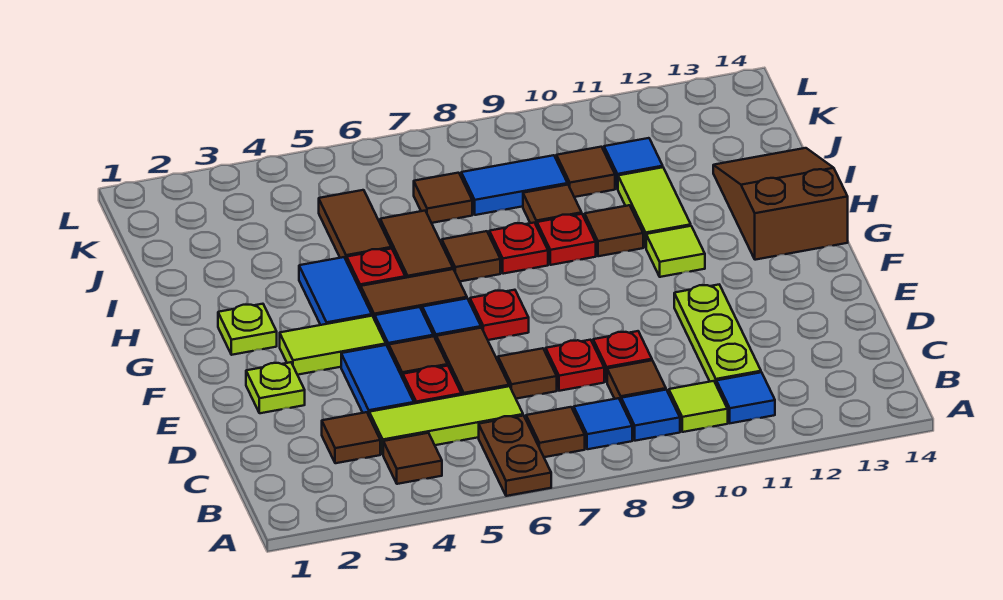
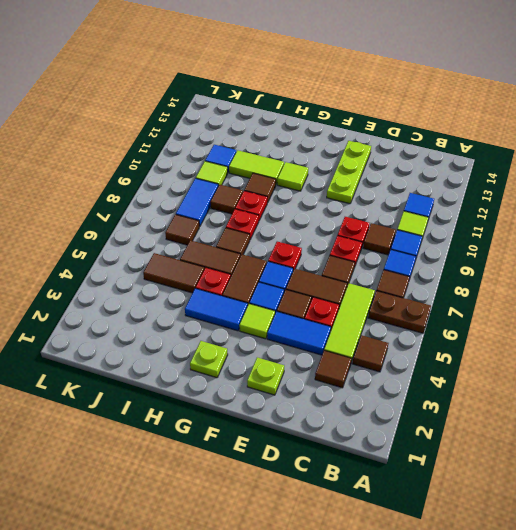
lime 1x3 plate [674,285,761,383] -> lime 1x3 plate turned to [327,141,371,204]
lime 1x2 tile [280,316,386,375] -> lime 1x1 tile [239,304,275,339]
brown 2x3 slope [713,148,848,260] -> none
brown 1x1 tile [556,147,615,197] -> lime 1x1 tile [196,161,228,186]

